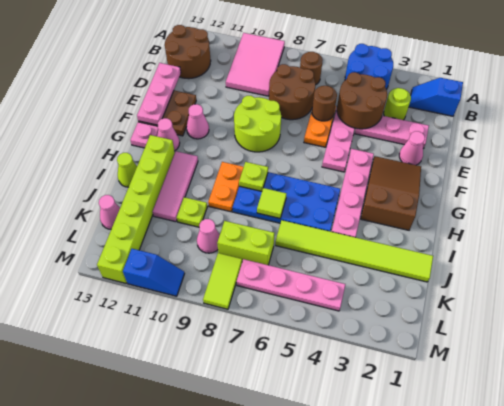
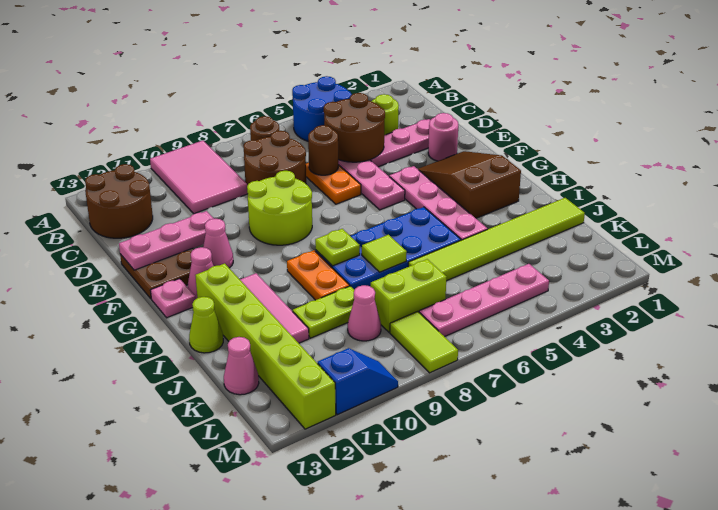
blue 1x2 slope [409,78,463,116] -> none
pink 1x3 plate [137,63,181,125] -> pink 1x3 plate turned to [119,211,214,270]
pink 1x1 cone [399,131,425,165] -> pink 1x1 round brick [428,113,458,161]
lime 1x1 plate [177,197,207,227] -> lime 1x2 plate [293,286,354,338]

